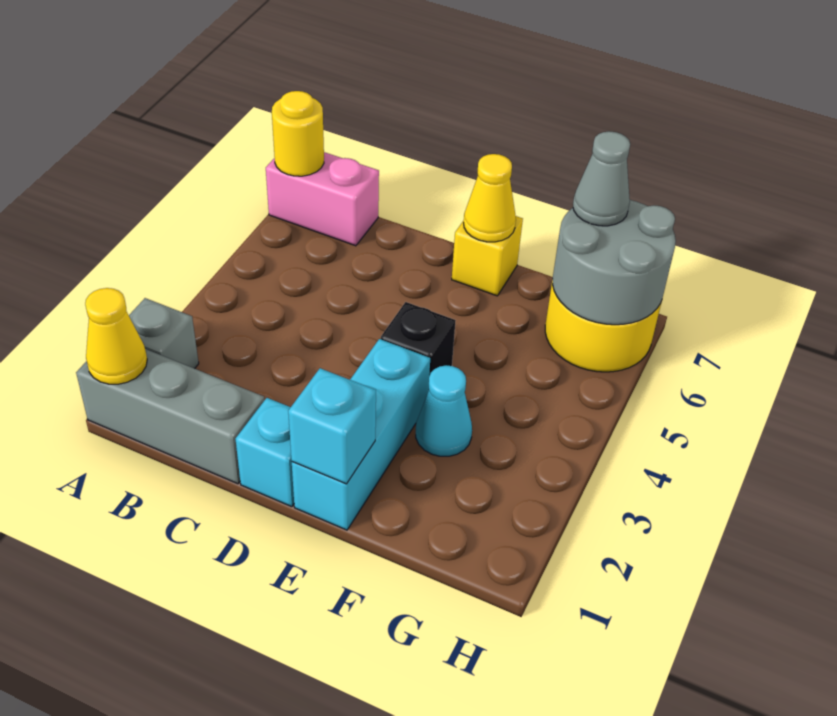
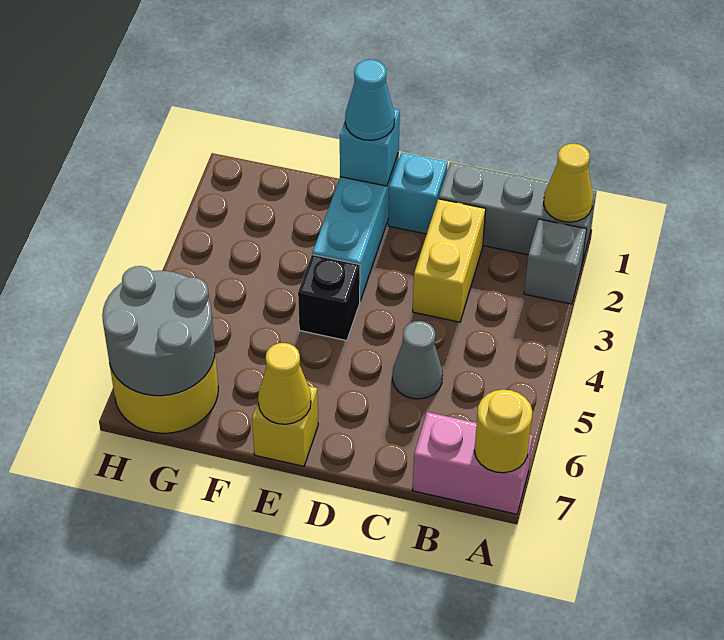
none -> yellow 1x2 brick [413,199,486,322]
cyan 1x1 cone [416,365,472,456] -> cyan 1x1 cone moved to [345,60,395,140]
grey 1x1 cone [573,131,630,226] -> grey 1x1 cone moved to [392,321,443,399]

